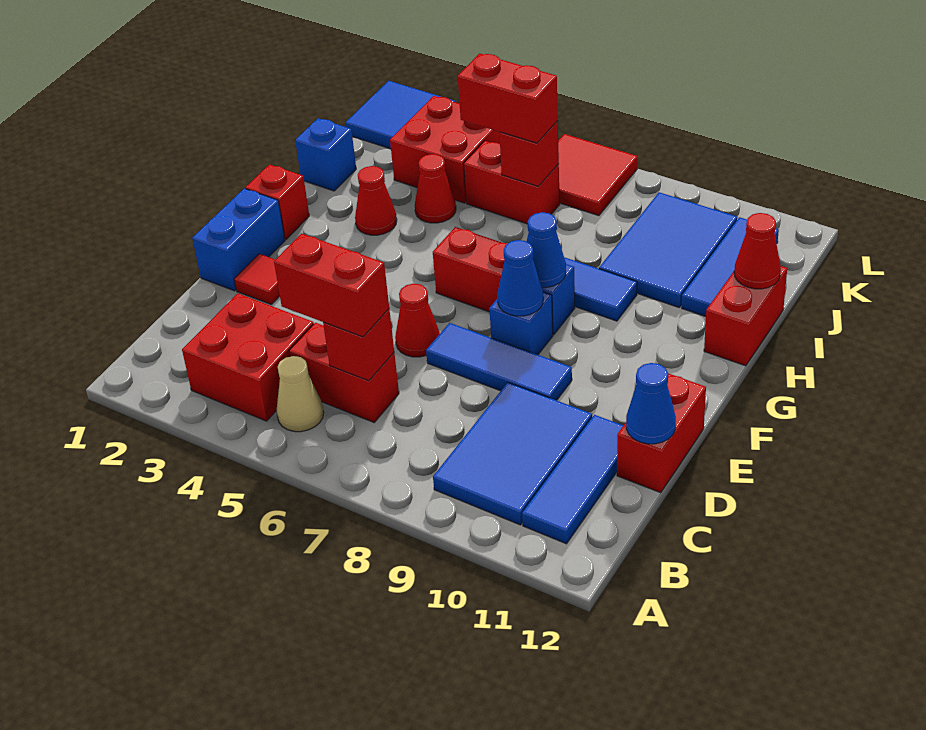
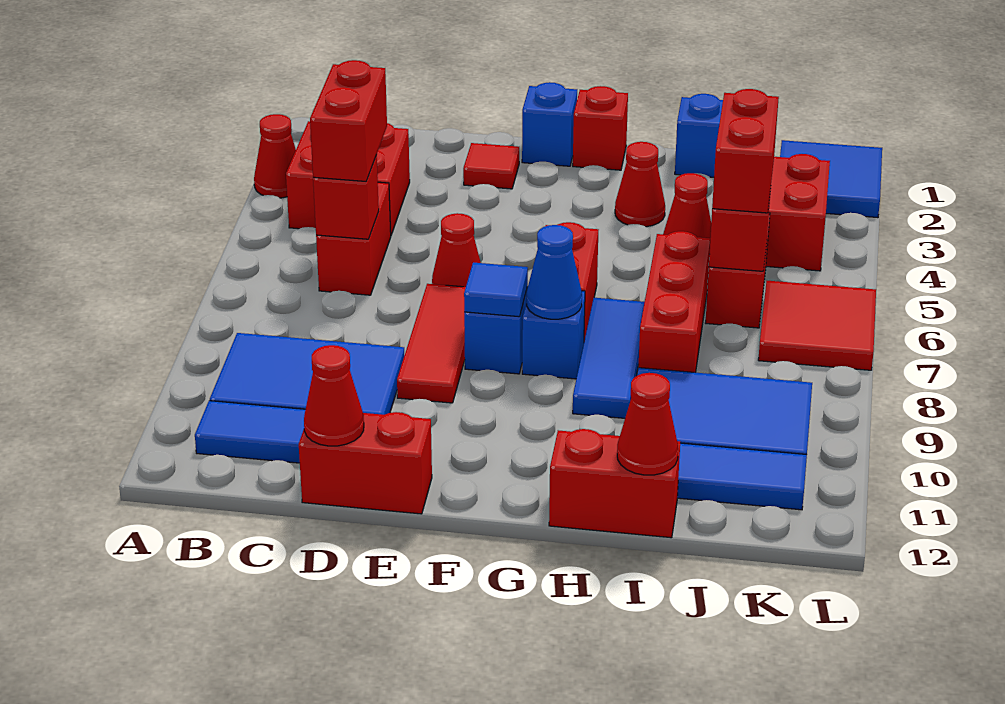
none -> red 1x1 cone [254,114,296,198]
tan 1x1 cone [276,356,324,432] -> none
blue 1x1 cone [626,363,676,444] -> red 1x1 cone [304,345,364,446]
blue 1x2 brick [192,189,285,291] -> blue 1x1 brick [522,82,577,166]
blue 1x3 tile [426,323,572,400] -> red 1x3 tile [397,284,466,403]
blue 1x1 cone [498,240,543,316] -> blue 1x1 tile [464,263,528,317]
none -> red 1x3 brick [638,231,710,373]

